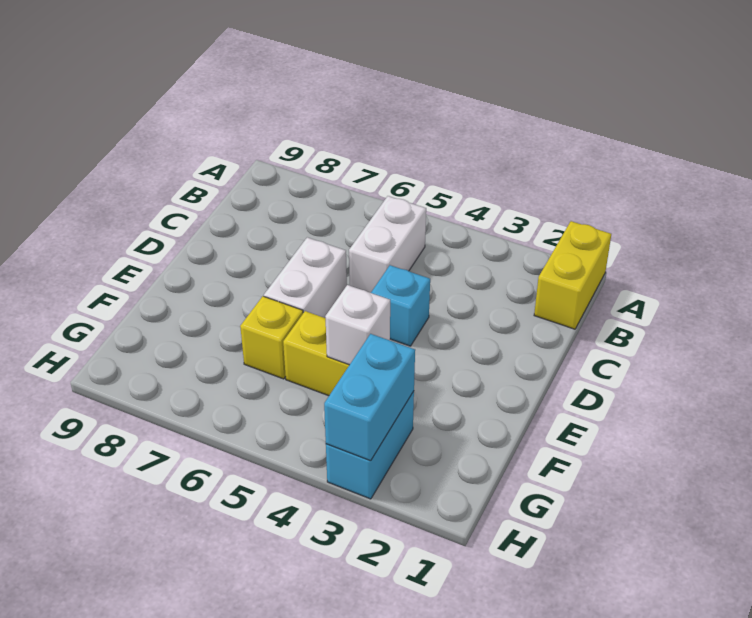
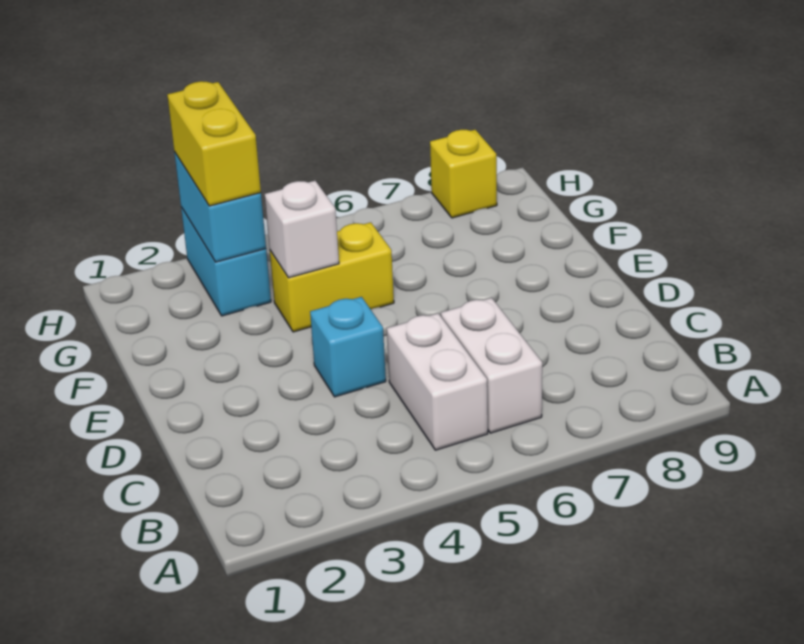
yellow 1x2 brick [534,221,611,329] -> yellow 1x2 brick moved to [167,81,261,206]
white 1x2 brick [264,237,347,318] -> white 1x2 brick moved to [441,298,542,433]
yellow 1x1 brick [240,296,303,379] -> yellow 1x1 brick moved to [430,130,497,218]

